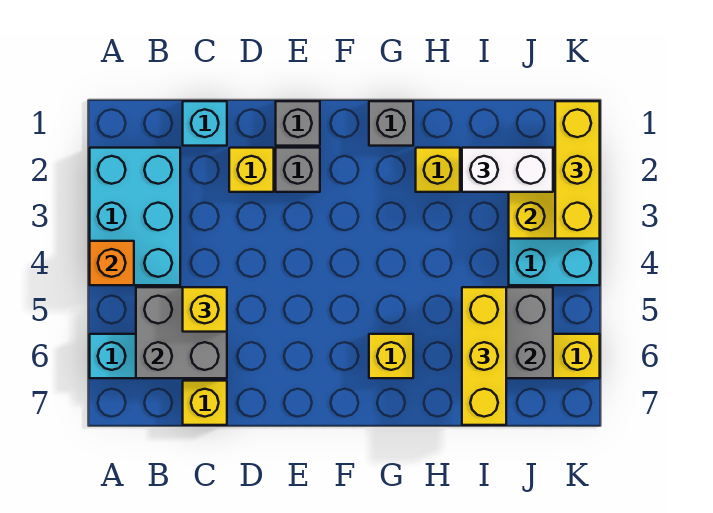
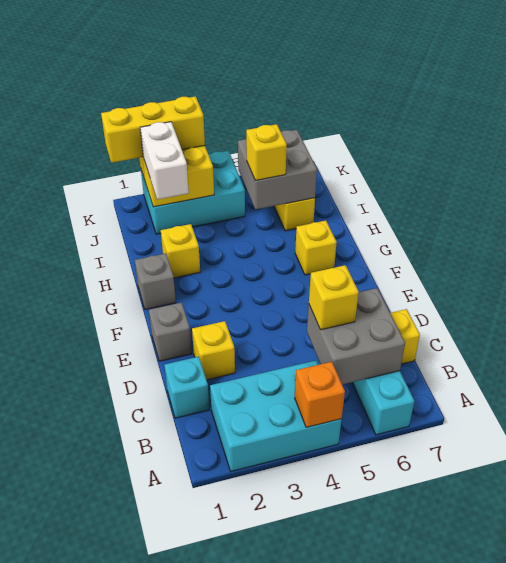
grey 1x1 brick [276,148,320,192] -> none
yellow 1x3 brick [462,287,506,425] -> yellow 1x1 brick [246,124,287,180]

